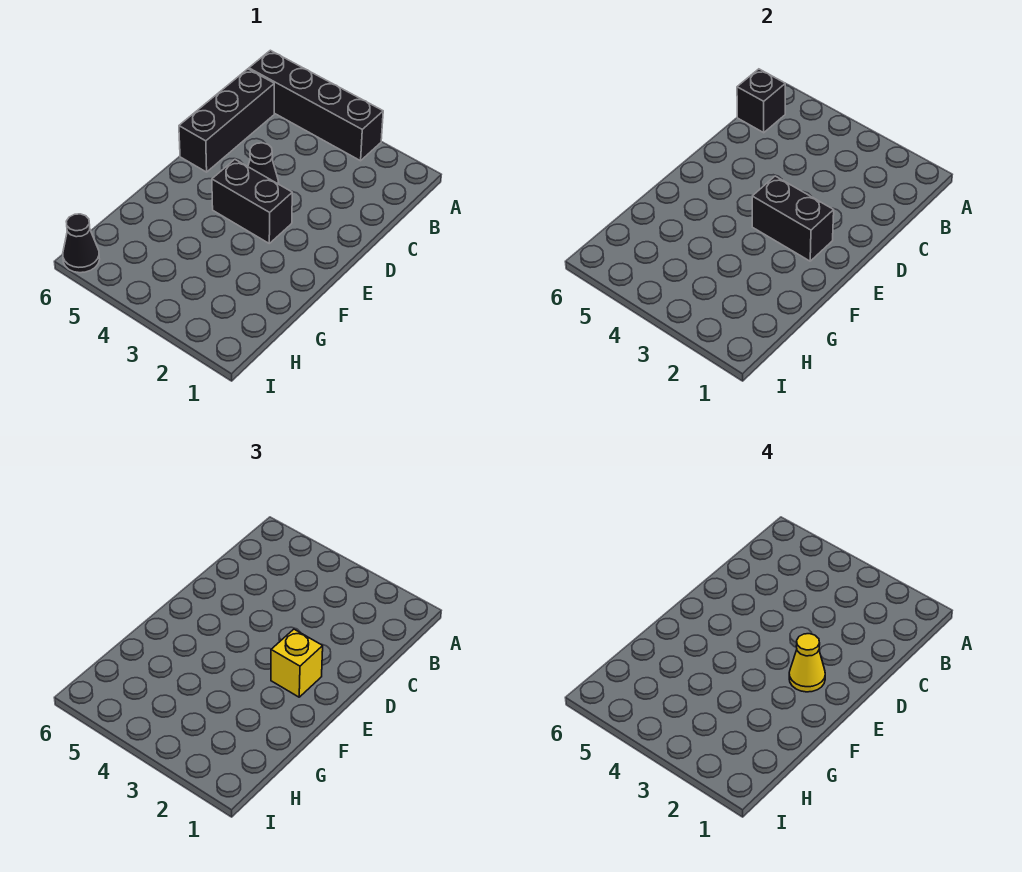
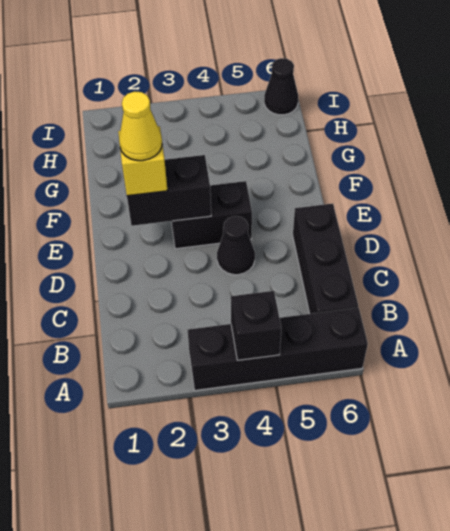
black 1x1 brick [737,69,785,133] -> black 1x1 brick moved to [231,291,281,360]

